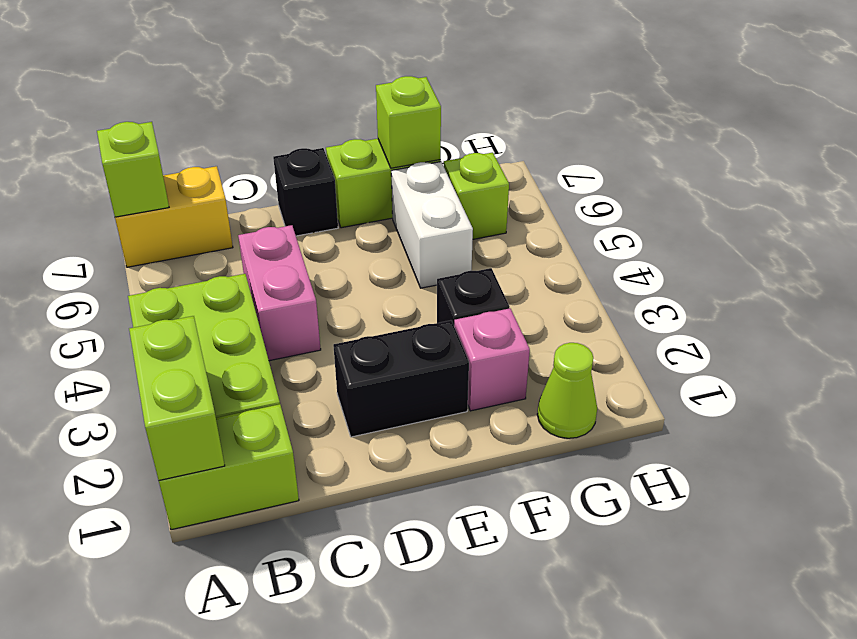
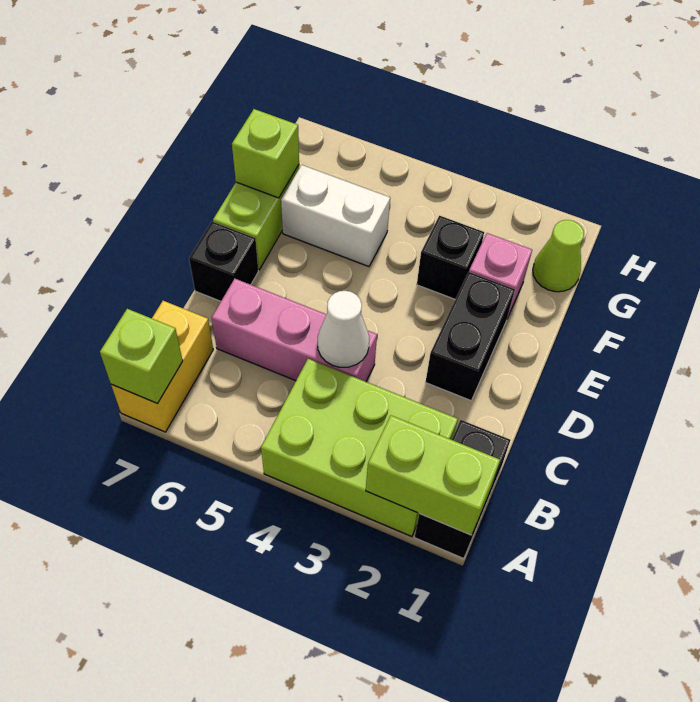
lime 1x2 brick [159,404,299,530] -> black 1x2 brick [415,420,510,559]
pink 1x2 brick [238,225,321,361] -> pink 1x3 brick [212,279,377,382]
none -> white 1x1 cone [318,291,369,367]
lime 1x1 brick [444,152,509,239] -> none

